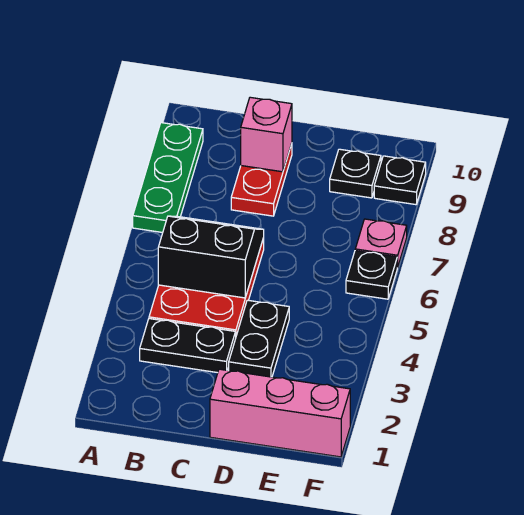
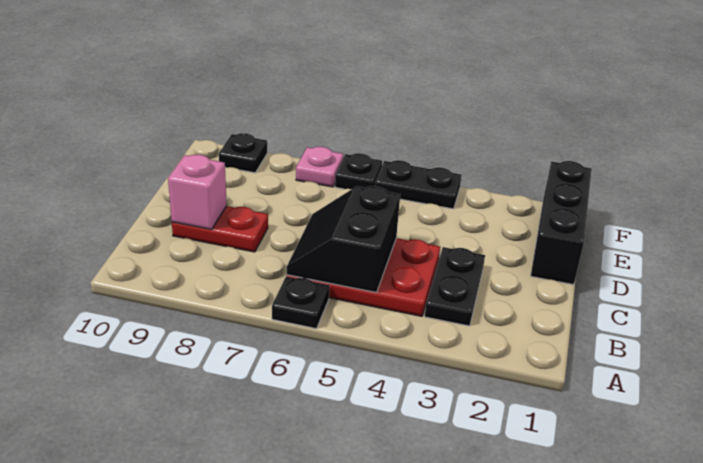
green 1x3 plate [133,123,203,233] -> none
pink 1x3 brick [210,369,350,457] -> black 1x3 brick [531,161,592,285]
black 1x2 plate [229,300,289,377] -> black 1x2 plate moved to [375,160,462,209]
black 1x1 plate [330,149,381,198] -> black 1x1 plate moved to [272,277,329,329]

